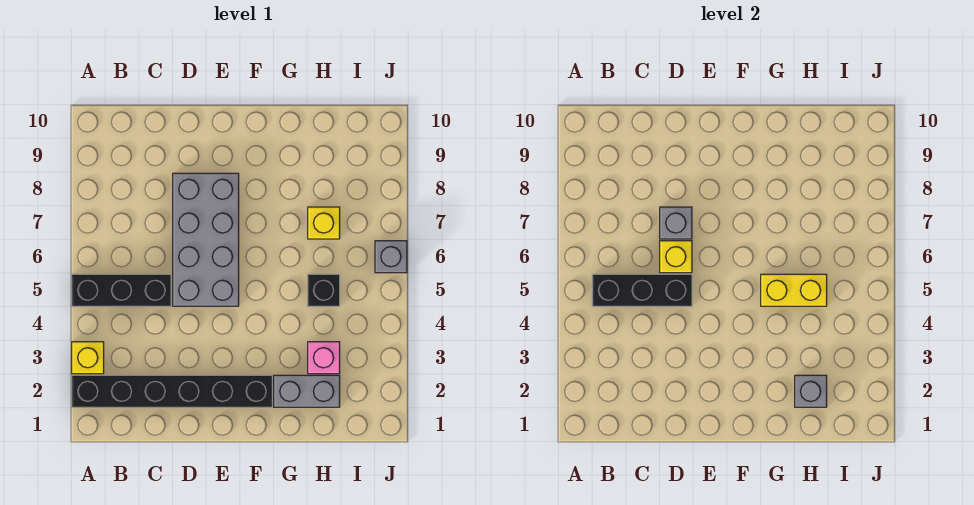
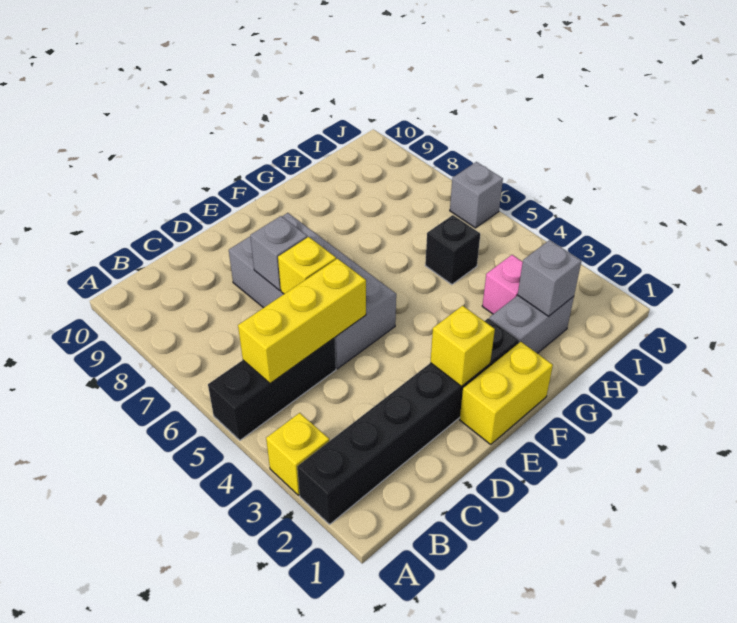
black 1x3 brick [592,274,692,306] -> yellow 1x3 brick [238,259,366,383]
yellow 1x2 brick [761,274,827,306] -> yellow 1x2 brick moved to [460,342,553,444]
yellow 1x1 brick [308,207,340,239] -> yellow 1x1 brick moved to [430,306,495,386]

